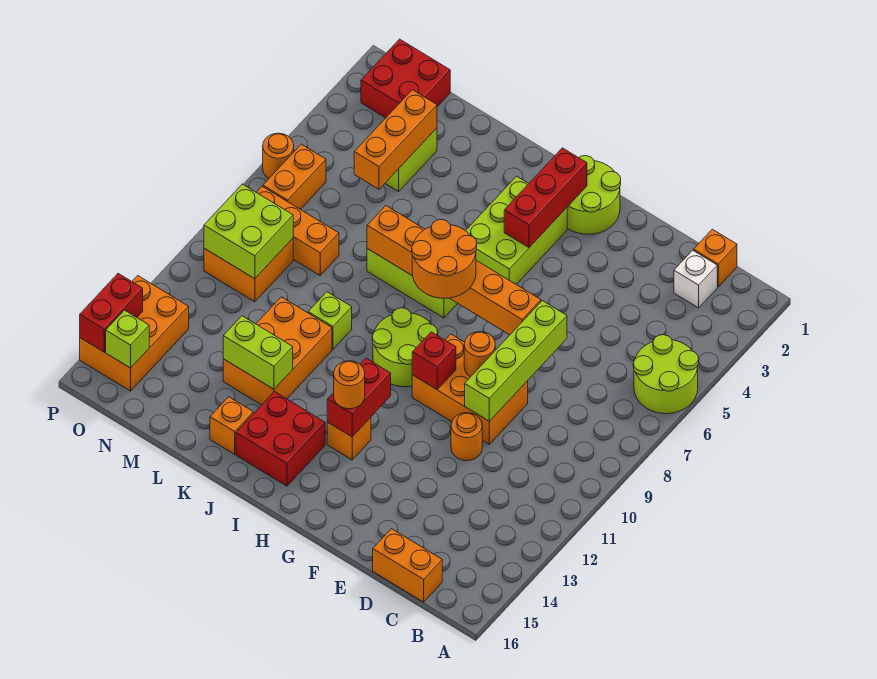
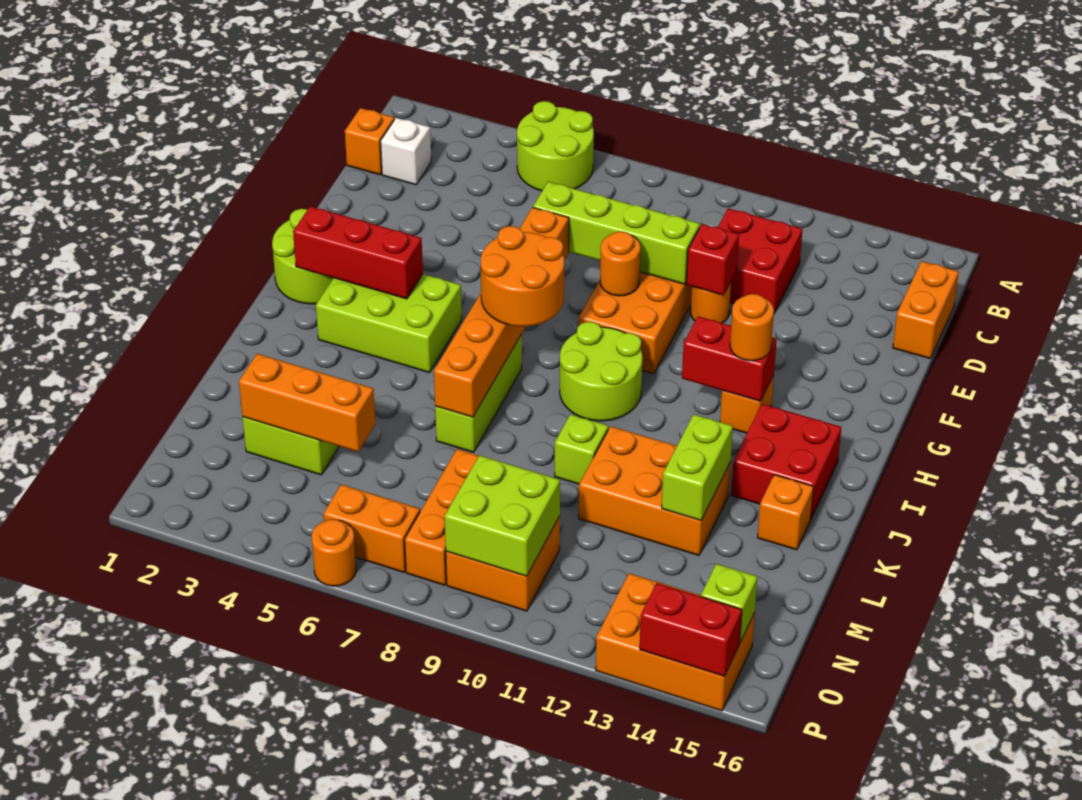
red 1x1 brick [412,332,456,389] -> red 1x1 brick moved to [686,224,739,295]
red 2x2 brick [361,39,450,118] -> red 2x2 brick moved to [718,208,803,313]

